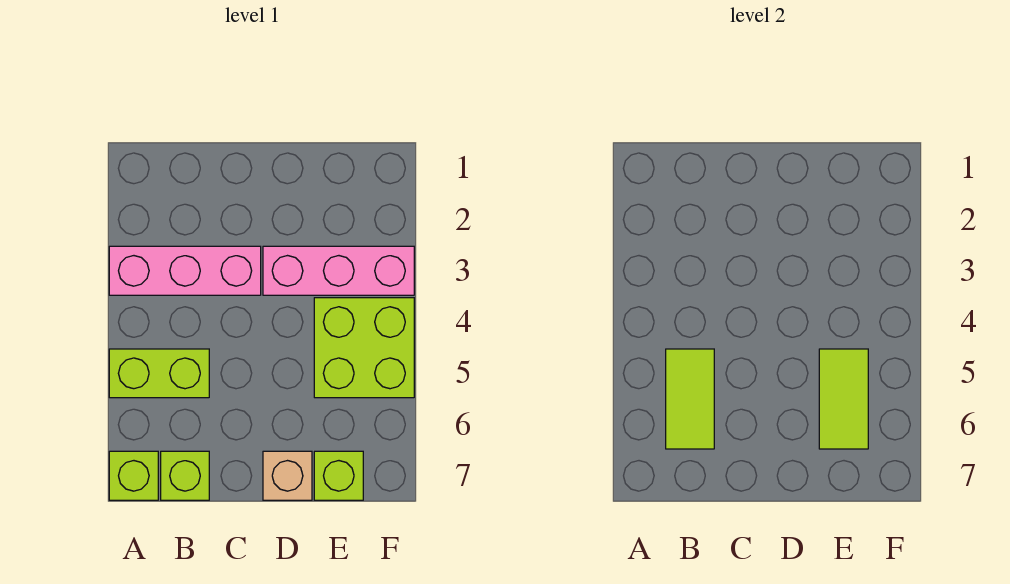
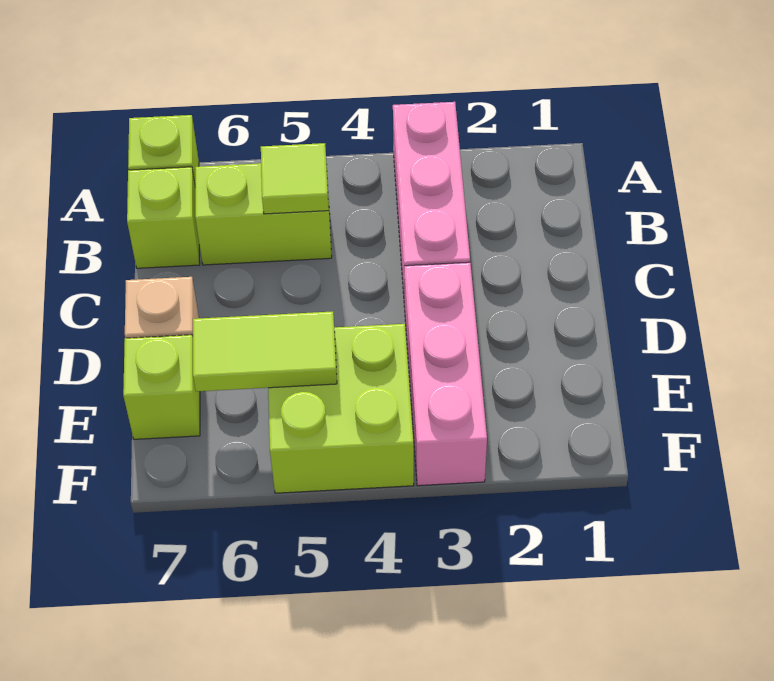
lime 1x2 brick [109,349,209,398] -> lime 1x2 brick turned to [195,163,332,265]
lime 1x2 tile [666,349,714,449] -> lime 1x1 tile [261,143,329,214]

